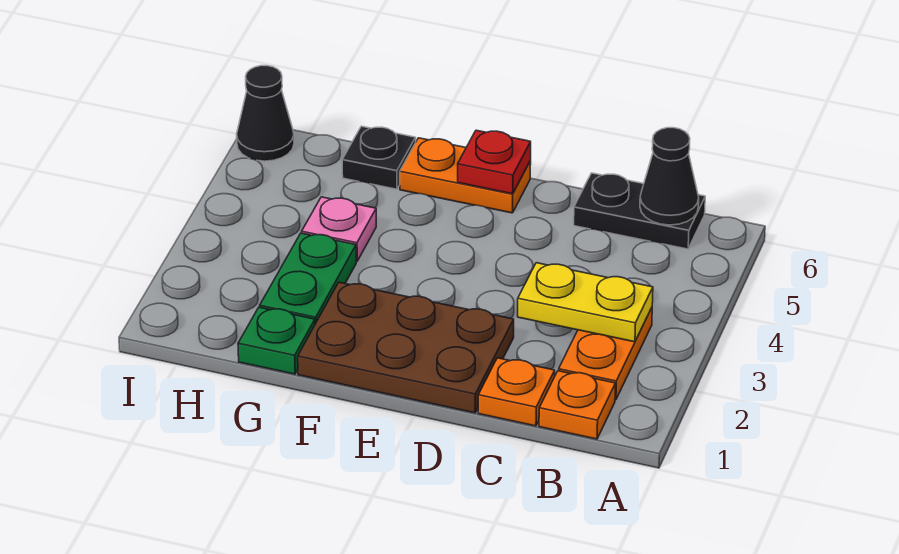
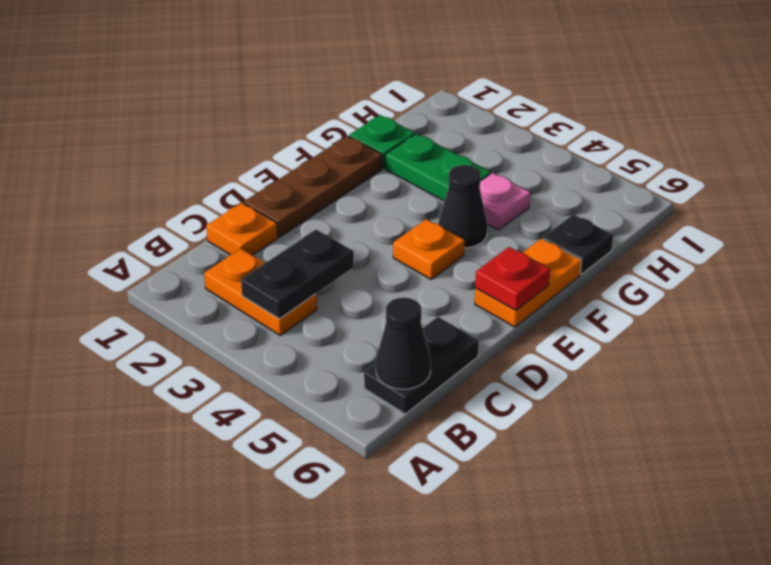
orange 1x1 plate [539,371,616,439] -> orange 1x1 plate moved to [393,219,465,279]
yellow 1x2 plate [518,263,653,342] -> black 1x2 plate [241,230,354,319]
brown 2x3 plate [298,282,514,413] -> brown 1x3 plate [244,136,382,237]
black 1x1 cone [237,66,294,161] -> black 1x1 cone moved to [438,165,487,248]

